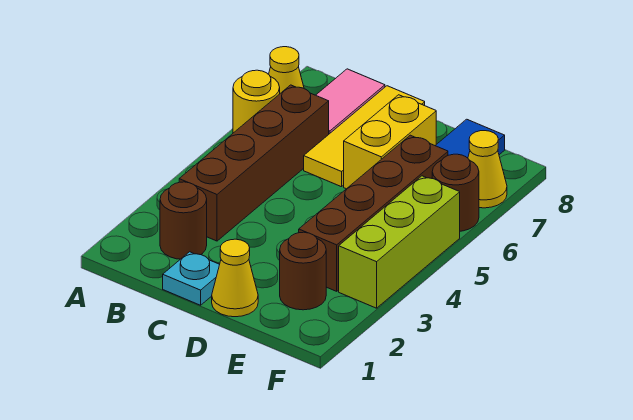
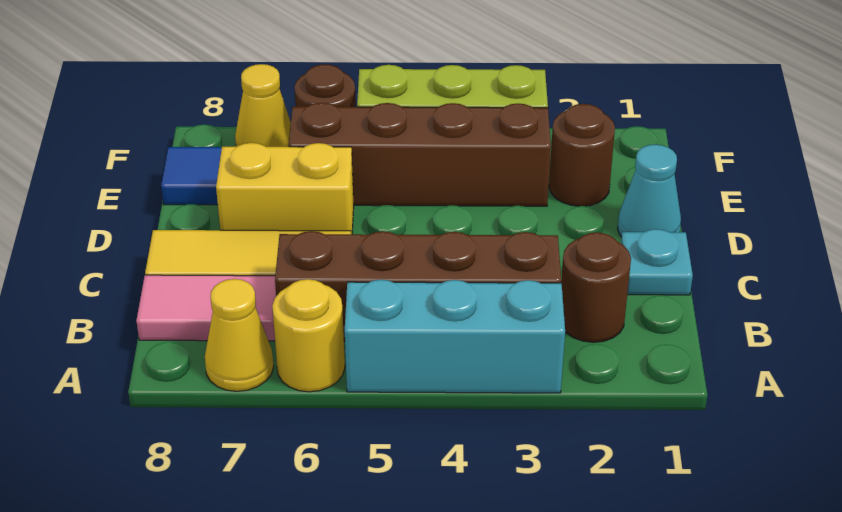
none -> cyan 1x3 brick [345,280,565,393]
yellow 1x1 cone [212,239,258,317] -> cyan 1x1 cone [618,145,681,237]

